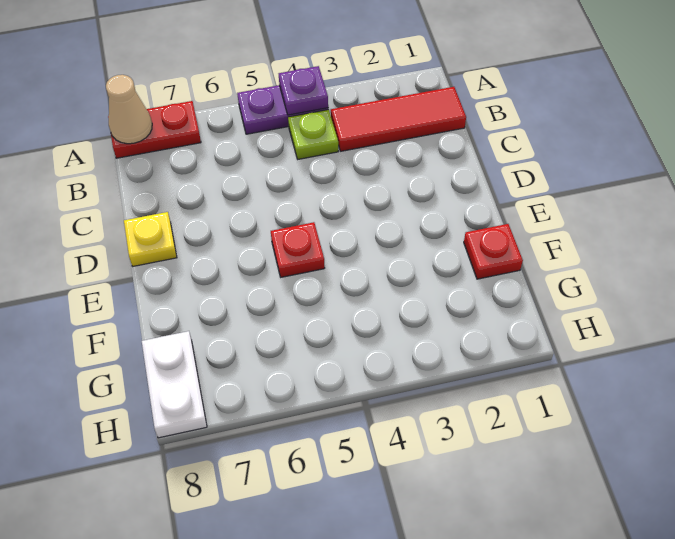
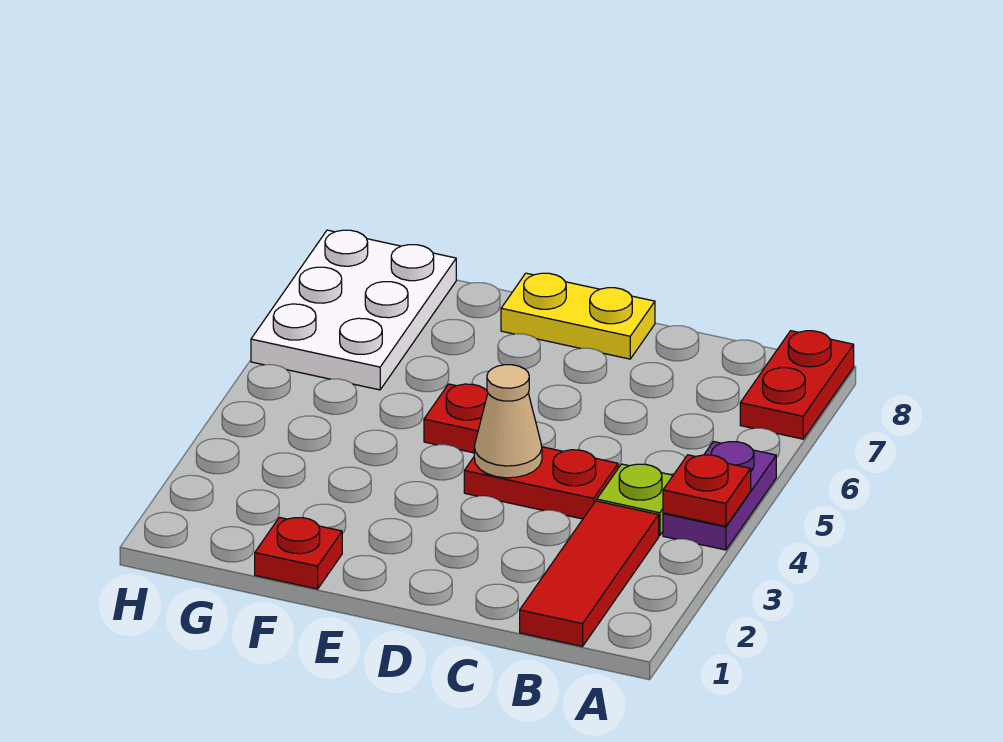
purple 1x1 plate [279,66,328,115] -> red 1x1 plate [663,455,751,526]
tan 1x1 cone [106,75,152,144] -> tan 1x1 cone moved to [474,365,542,478]
none -> red 1x2 plate [464,447,618,519]
yellow 1x1 plate [124,212,177,266] -> yellow 1x2 plate [501,273,655,359]
white 1x2 plate [142,331,207,438] -> white 2x3 plate [251,230,456,390]

